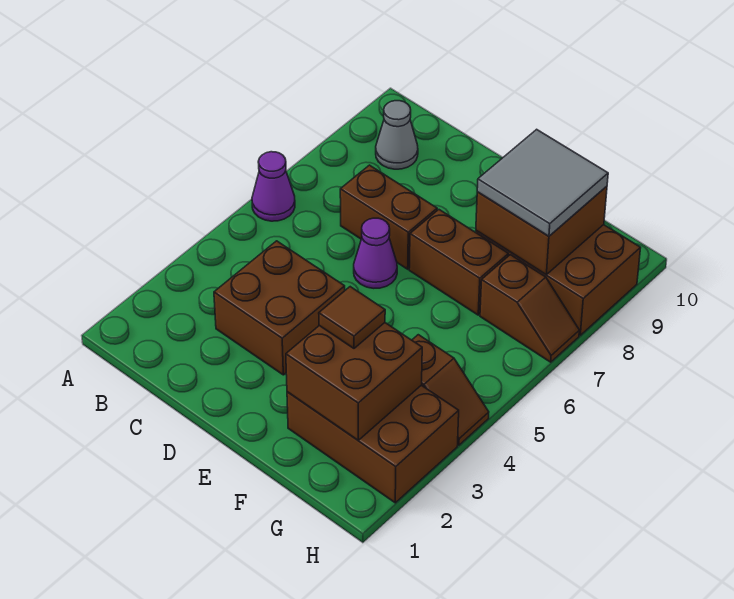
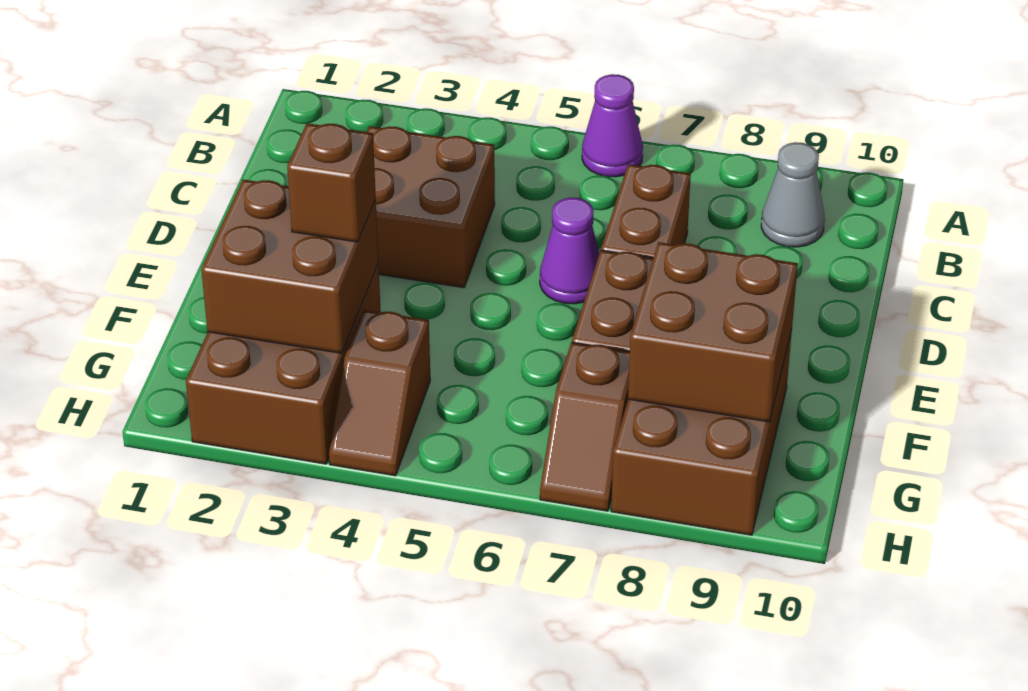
brown 1x1 tile [319,287,385,348] -> brown 1x1 brick [287,123,376,242]
grey 2x2 tile [477,129,608,236] -> none

